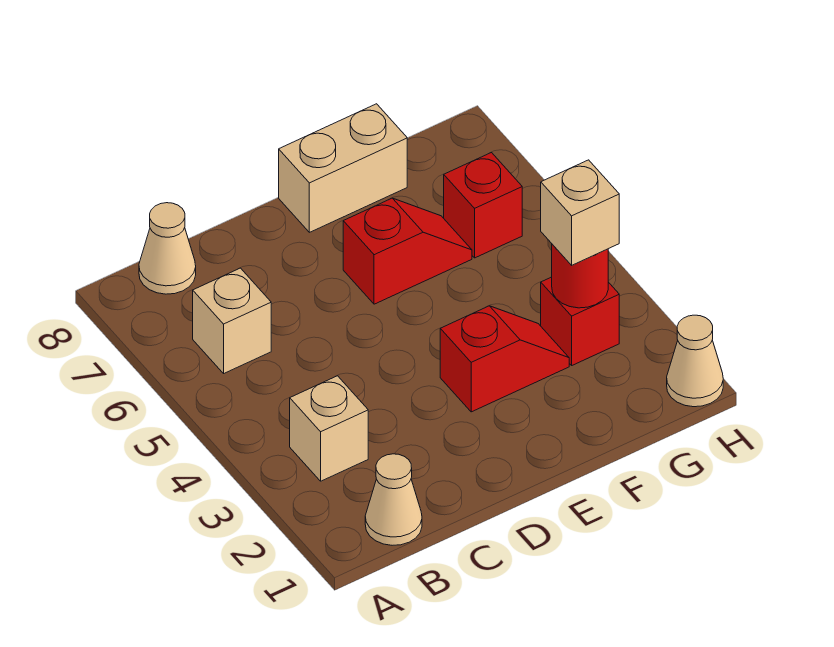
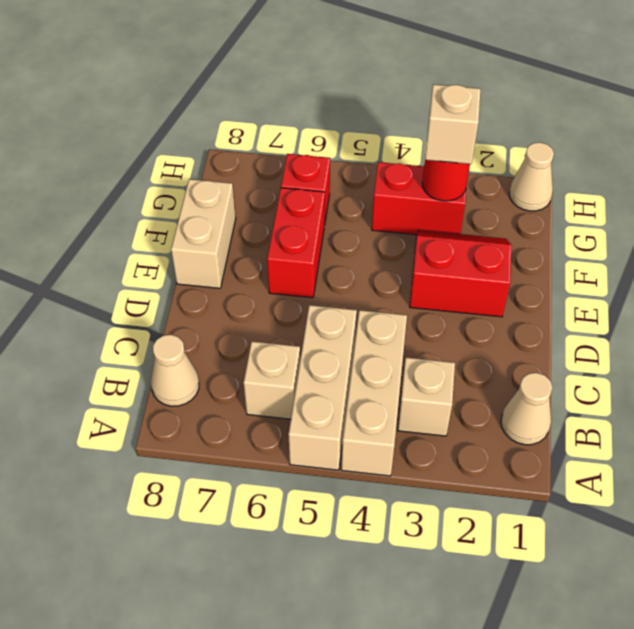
none -> tan 1x3 brick [341,310,407,476]
none -> tan 1x3 brick [288,305,357,470]
red 1x2 slope [440,306,569,412] -> red 2x2 slope [410,230,511,317]
red 1x2 slope [343,198,472,304] -> red 1x2 brick [267,188,325,298]
red 1x1 brick [541,277,619,365] -> red 1x2 brick [372,162,466,235]

